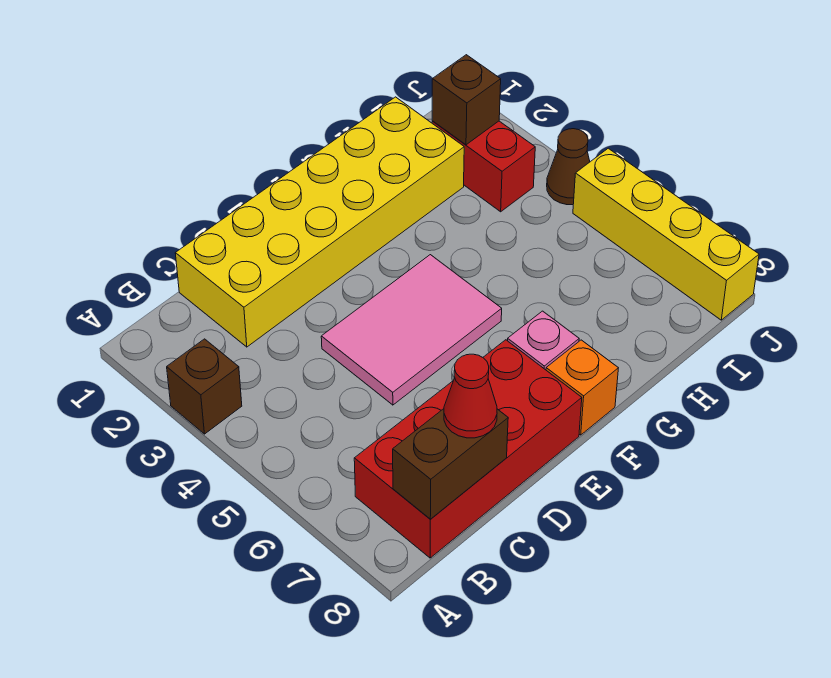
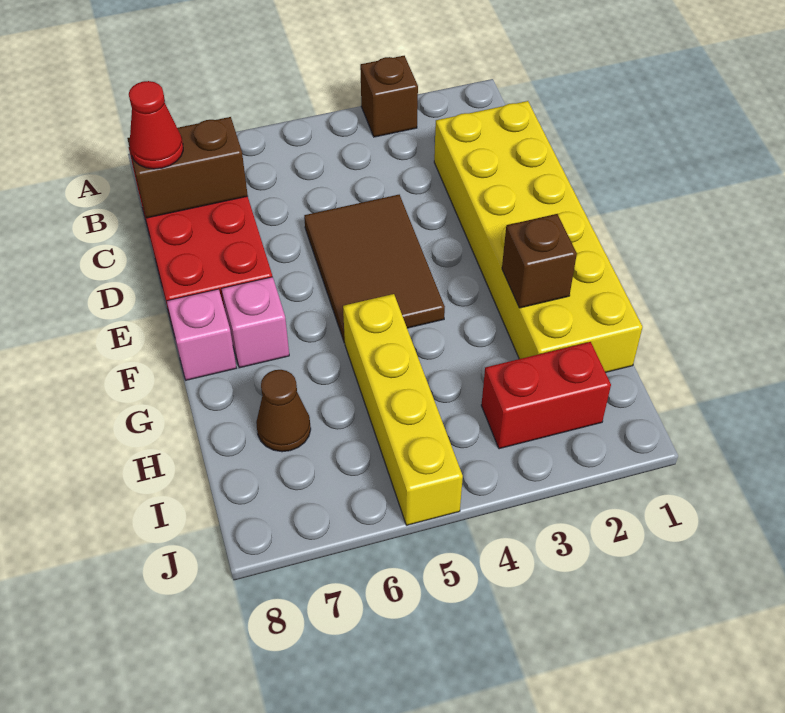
brown 1x2 brick [393,409,508,519] -> brown 1x2 brick turned to [127,117,248,218]
pink 2x3 tile [321,255,502,405] -> brown 2x3 tile [304,195,445,343]
orange 1x1 brick [546,340,618,435] -> pink 1x1 brick [167,289,236,380]
brown 1x1 brick [432,55,501,145] -> brown 1x1 brick moved to [502,214,577,308]
brown 1x1 cone [547,129,590,205] -> brown 1x1 cone moved to [256,370,311,452]
yellow 1x4 brick [573,148,759,320] -> yellow 1x4 brick turned to [343,294,463,525]

